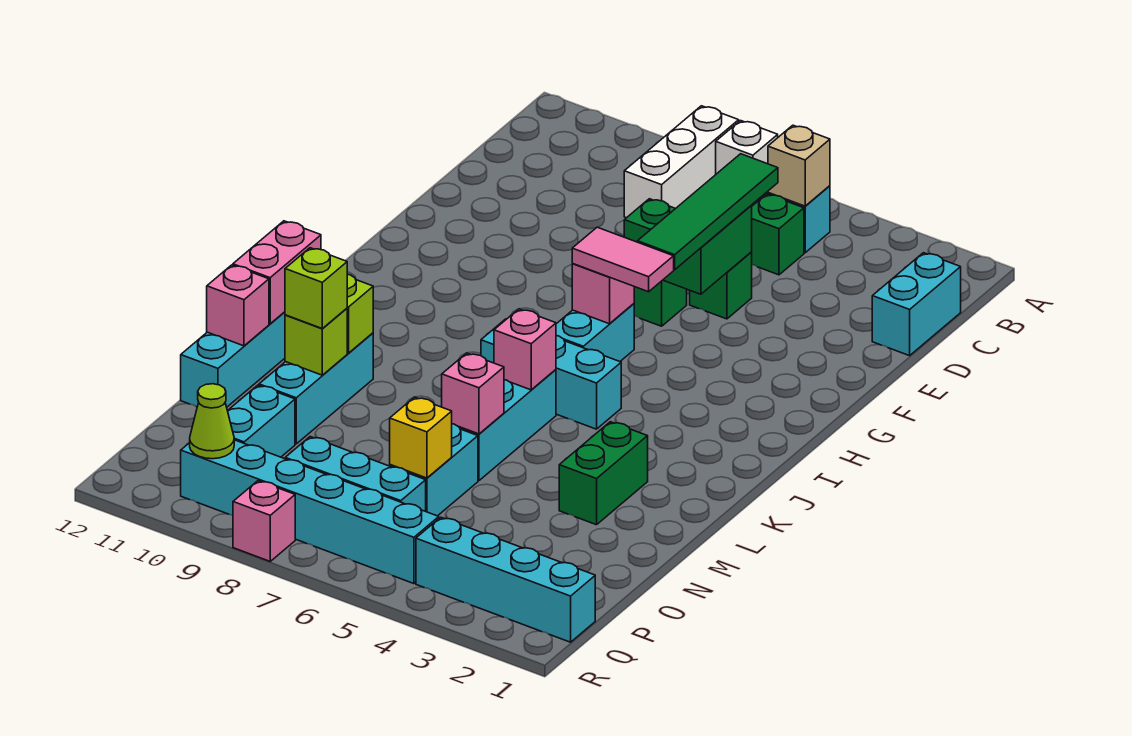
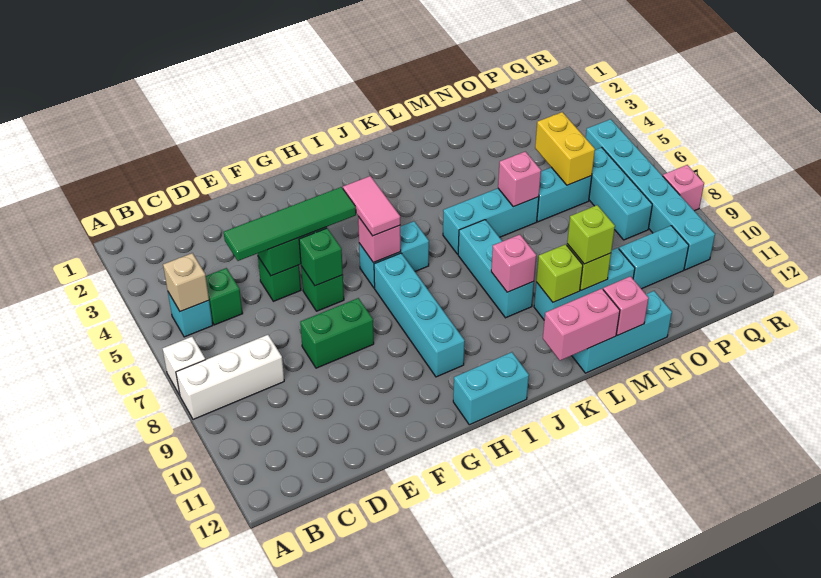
cyan 1x2 brick [872,253,961,356] -> cyan 1x2 brick moved to [453,352,529,425]
cyan 1x3 brick [481,319,621,429] -> cyan 1x3 brick moved to [458,220,534,318]
pink 1x1 brick [494,309,556,390] -> pink 1x1 brick moved to [491,235,536,292]
green 1x2 brick [559,422,648,525] -> green 1x2 brick moved to [300,298,374,368]
yellow 1x1 brick [390,397,452,478] -> yellow 1x2 brick [535,112,595,185]
cyan 1x4 brick [416,517,595,642] -> cyan 1x4 brick moved to [374,253,465,377]
lime 1x1 cone [190,384,234,459] -> none

